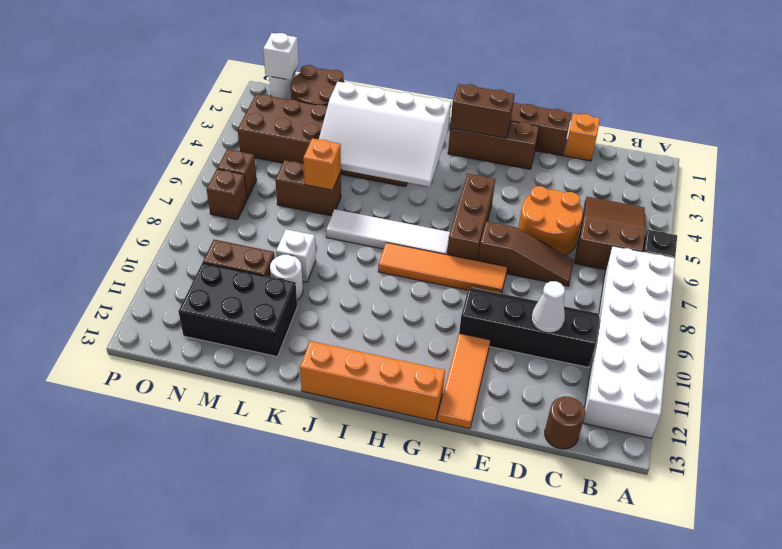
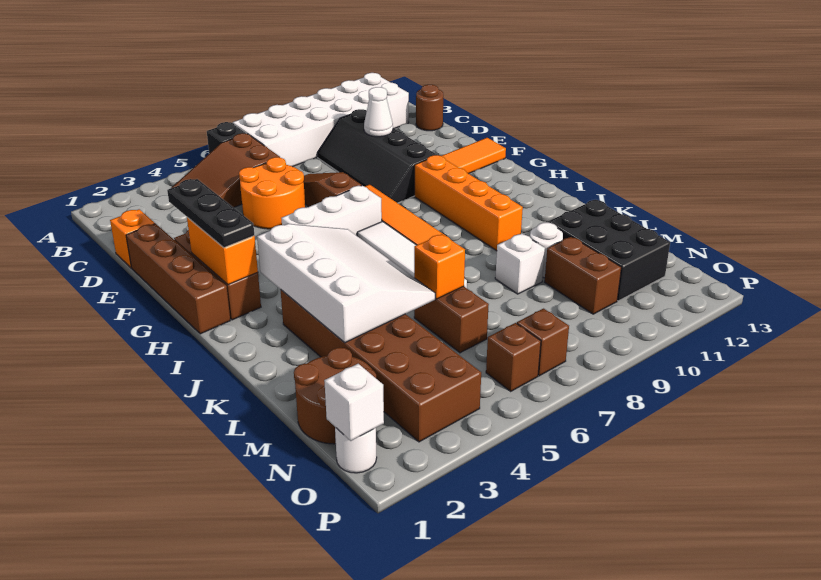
none -> black 1x3 plate [167,179,254,248]
brown 1x2 brick [450,84,515,138] -> orange 1x2 brick [187,217,258,285]
brown 1x3 brick [447,173,495,261] -> white 1x3 brick [281,186,382,236]
orange 1x4 brick [300,341,445,421] -> orange 1x4 brick moved to [415,155,523,251]

